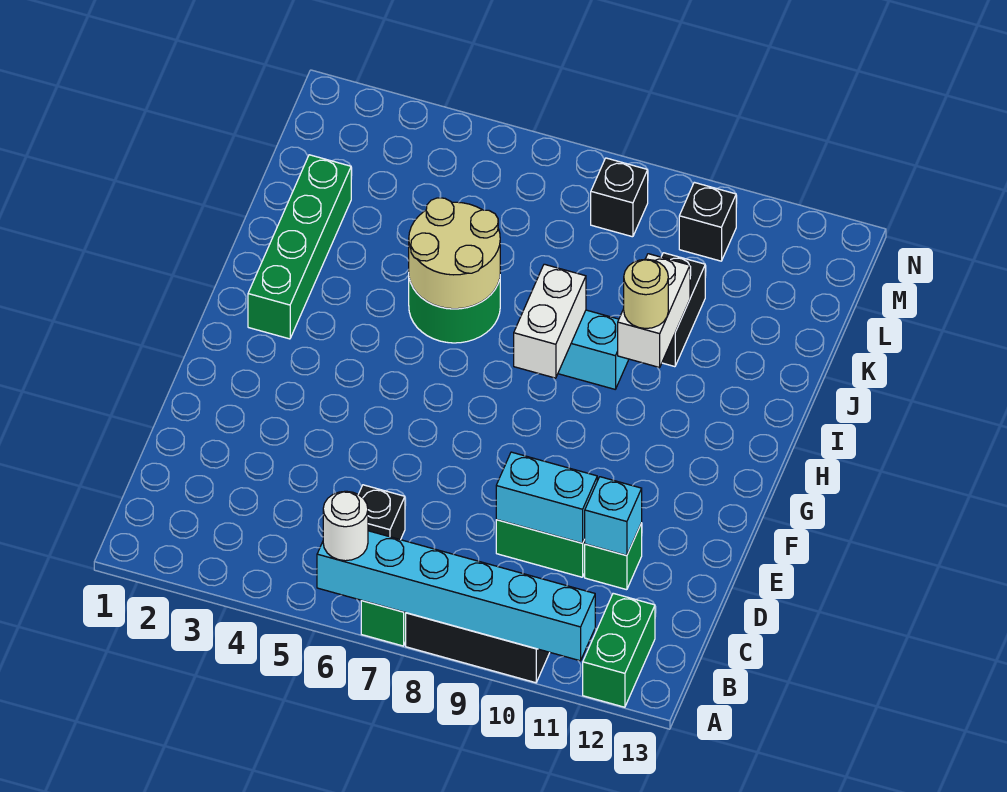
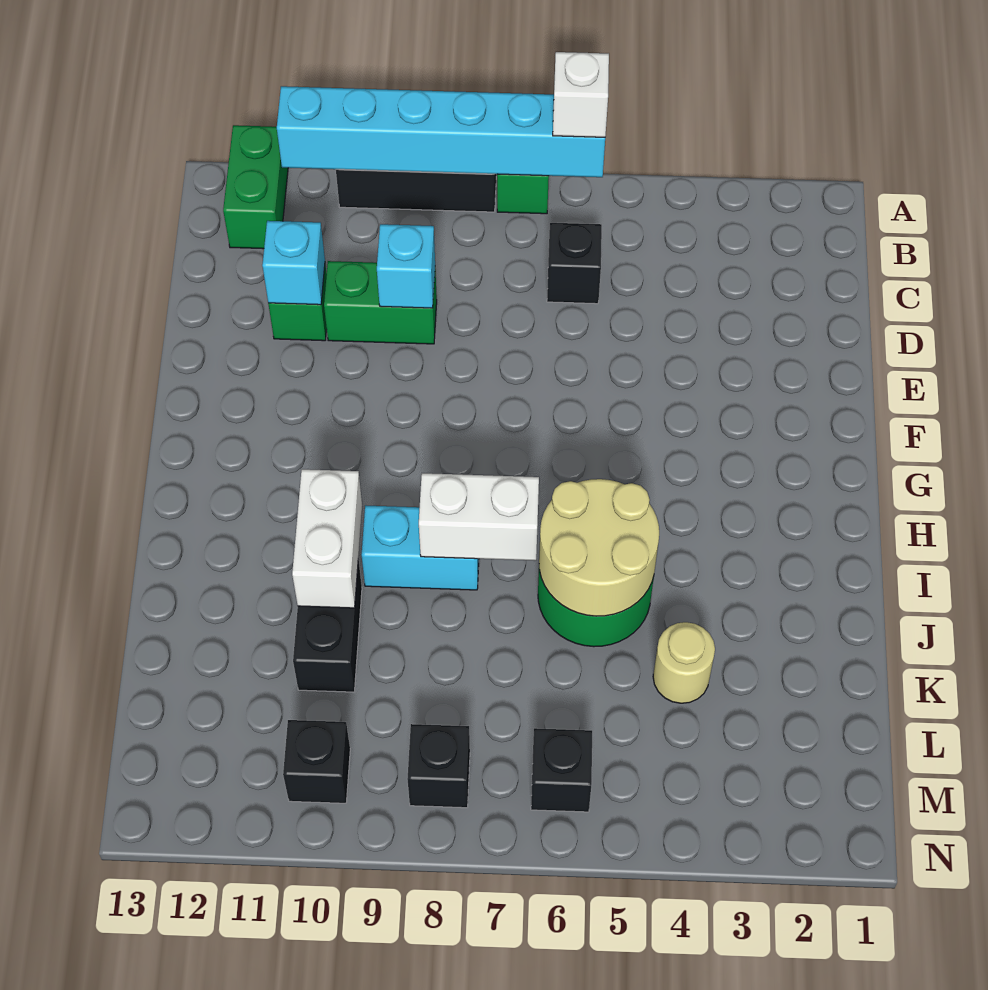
white 1x1 round brick [323,491,368,561] -> white 1x1 brick [553,52,609,137]
cyan 1x2 brick [496,452,597,543] -> cyan 1x1 brick [377,224,435,308]
green 1x4 brick [248,155,351,339] -> none
white 1x2 brick [514,264,586,378] -> white 1x2 brick turned to [419,473,539,561]
tan 1x1 round brick [624,259,668,329] -> tan 1x1 round brick moved to [653,622,715,703]
none -> black 1x1 brick [531,728,592,812]

